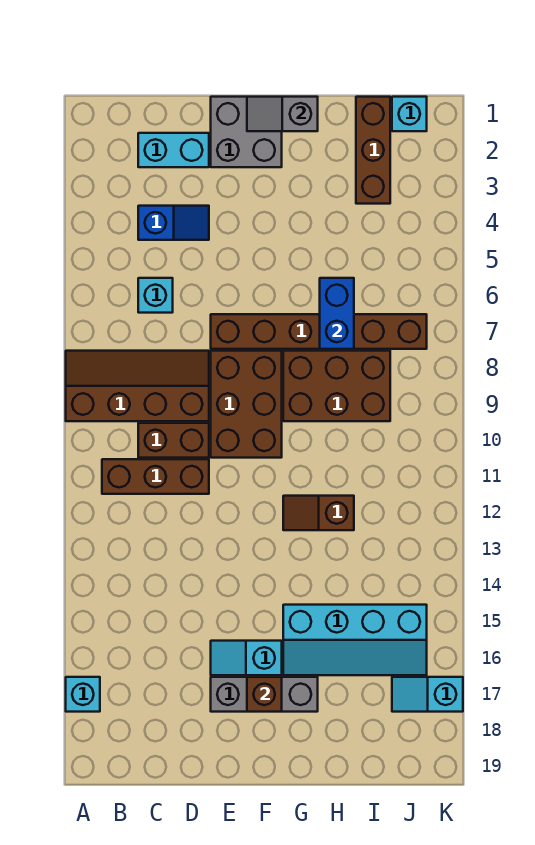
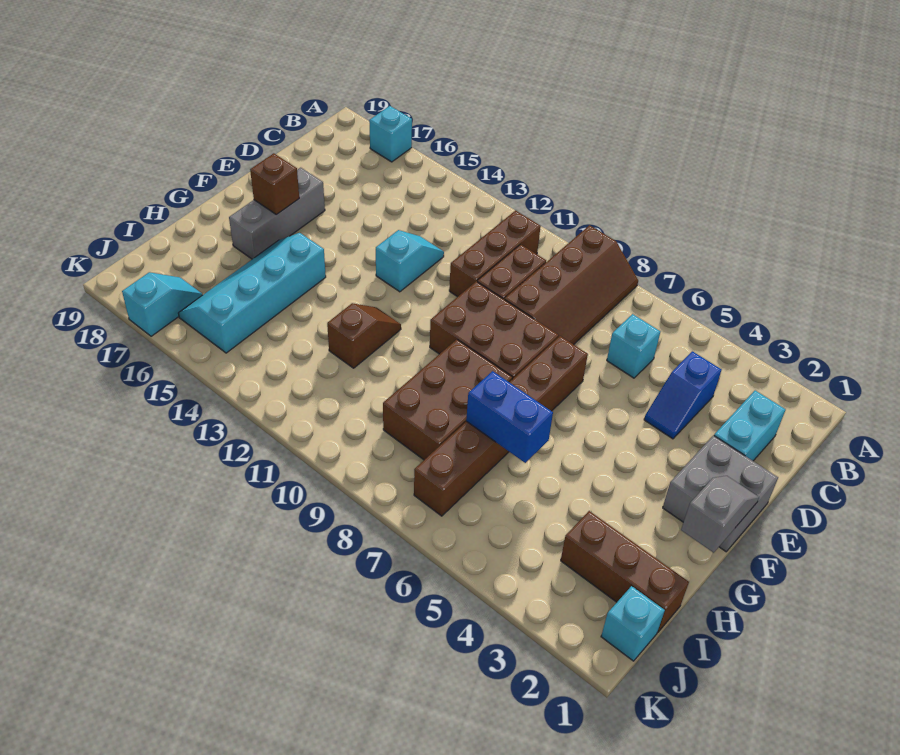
cyan 1x2 slope [211,641,282,675] -> cyan 1x2 slope moved to [376,230,444,292]

